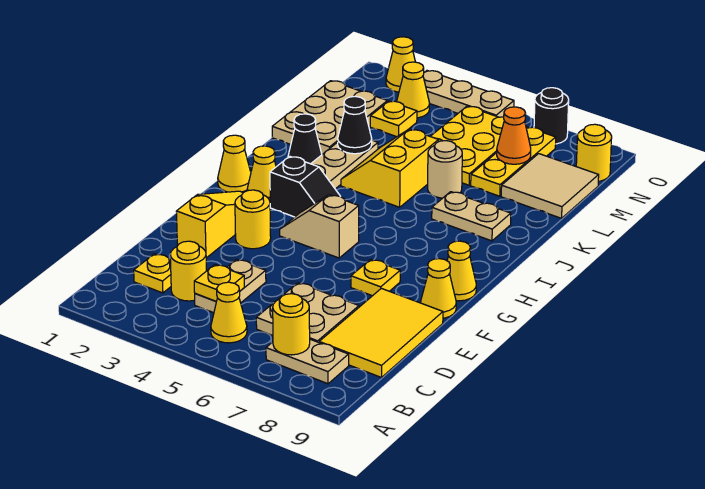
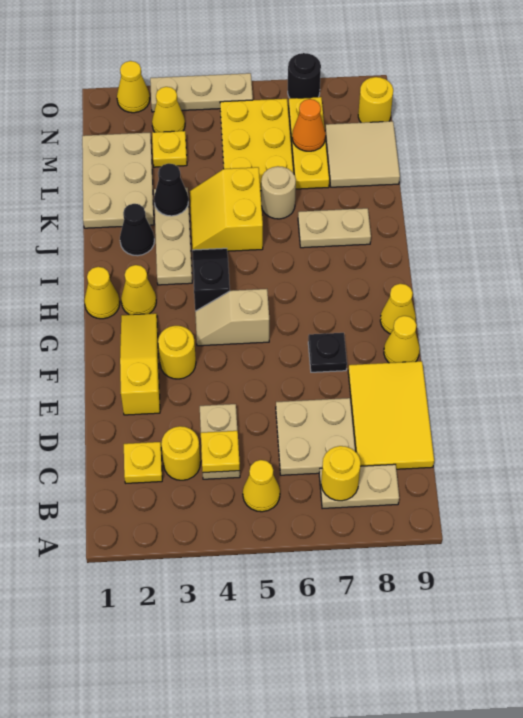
yellow 1x1 plate [351,259,400,296] -> black 1x1 plate [308,333,347,372]
black 1x2 slope [270,156,340,217] -> black 1x2 slope turned to [192,248,230,311]

